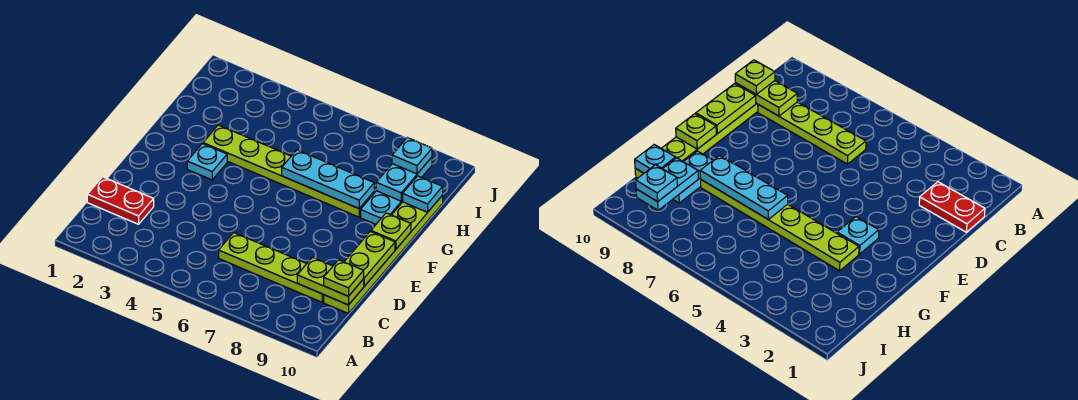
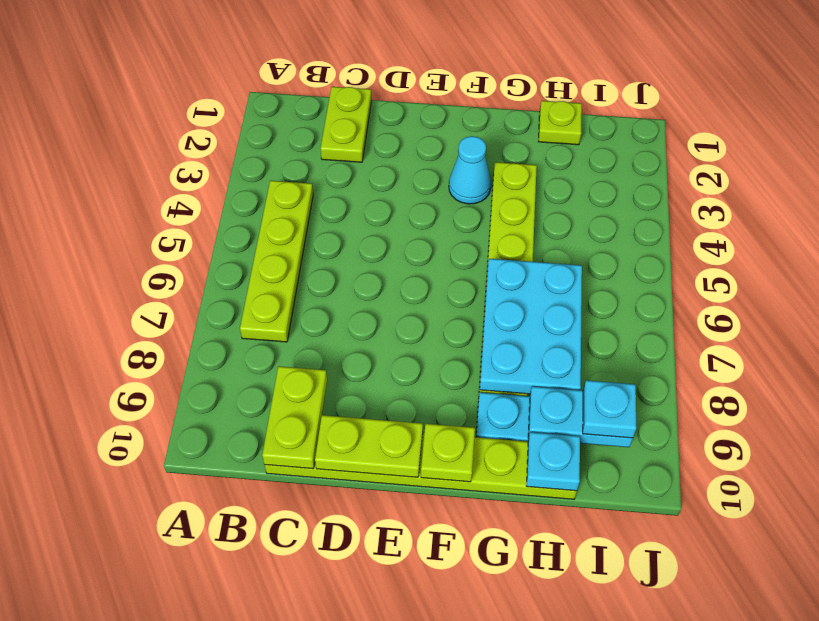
red 1x2 plate [87,177,154,224] -> lime 1x2 plate [321,87,371,162]
lime 1x4 plate [219,233,324,302] -> lime 1x4 plate moved to [240,181,313,342]
lime 1x1 plate [324,260,364,296] -> lime 1x1 plate moved to [539,101,582,145]
cyan 1x1 plate [187,144,227,180] -> cyan 1x1 cone [449,136,491,204]
cyan 1x3 plate [282,150,374,208] -> cyan 2x3 plate [480,259,582,394]

